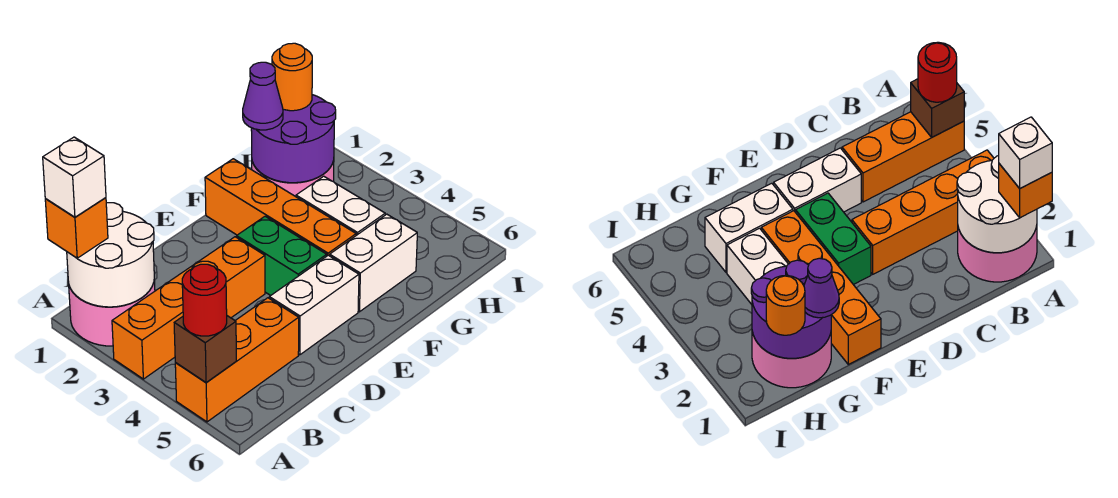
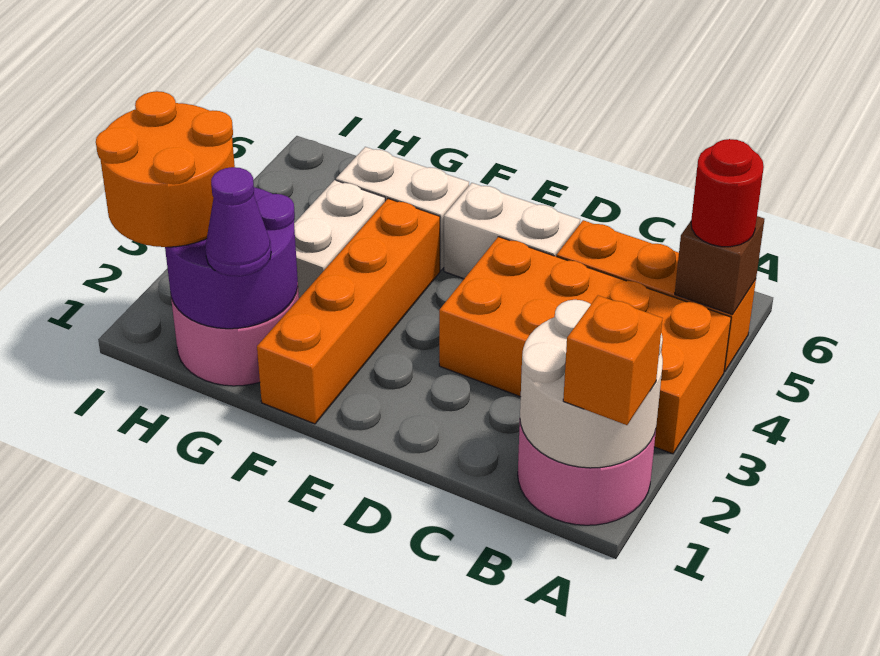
white 1x1 brick [43,137,106,217] -> none
orange 1x4 brick [112,237,265,379] -> orange 2x4 brick [439,237,731,454]
green 1x2 brick [237,216,327,296] -> none
orange 1x1 round brick [272,43,312,111] -> orange 2x2 round brick [96,91,235,247]

